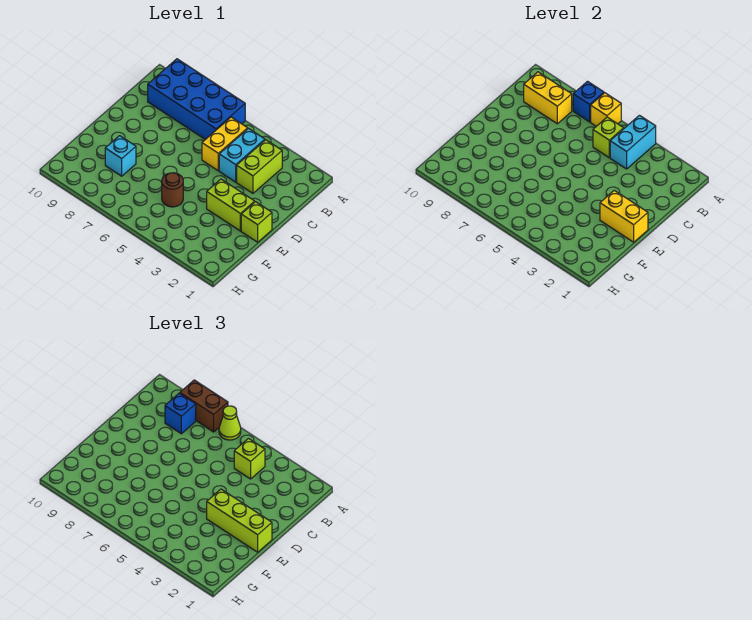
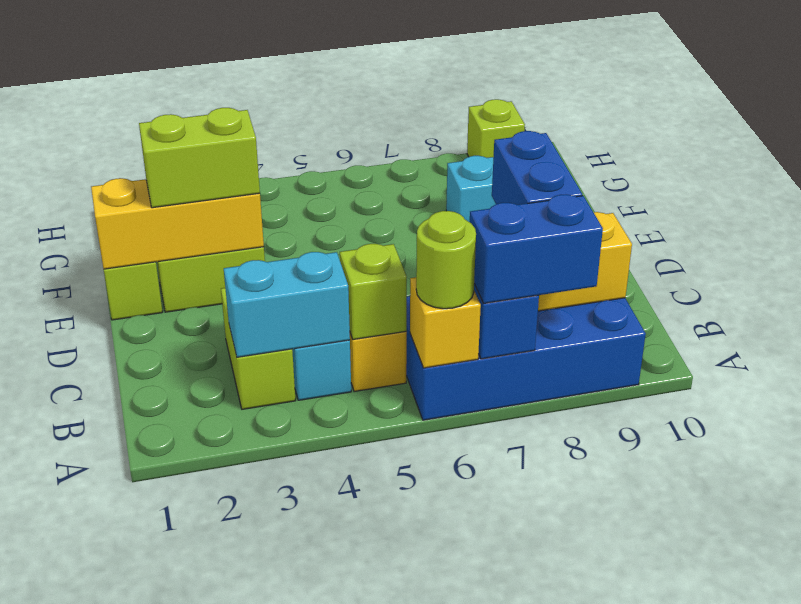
cyan 1x2 brick [610,115,656,169] -> cyan 1x2 brick turned to [224,252,350,357]
lime 1x1 cone [219,406,241,440] -> lime 1x1 round brick [416,211,476,309]
brown 1x2 brick [180,380,228,432] -> blue 1x2 brick [470,194,603,303]
lime 1x1 brick [234,439,265,479] -> lime 1x1 brick moved to [467,99,525,158]
blue 1x1 brick [165,393,196,434] -> blue 1x2 brick [492,131,582,205]
yellow 1x2 brick [600,190,648,242] -> yellow 1x3 brick [91,178,264,269]
lime 1x3 brick [207,489,272,552] -> lime 1x2 brick [139,108,260,208]
brown 1x1 round brick [162,173,183,207] -> none

